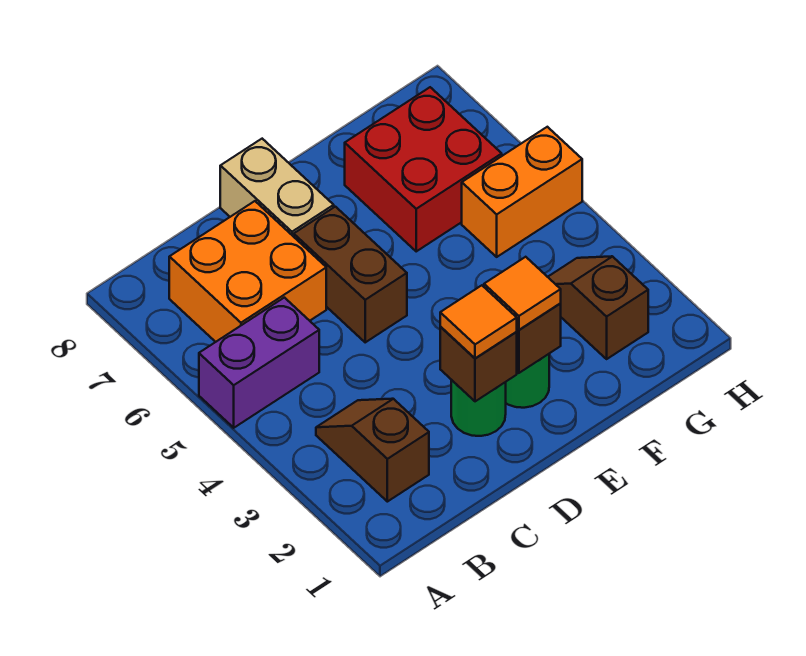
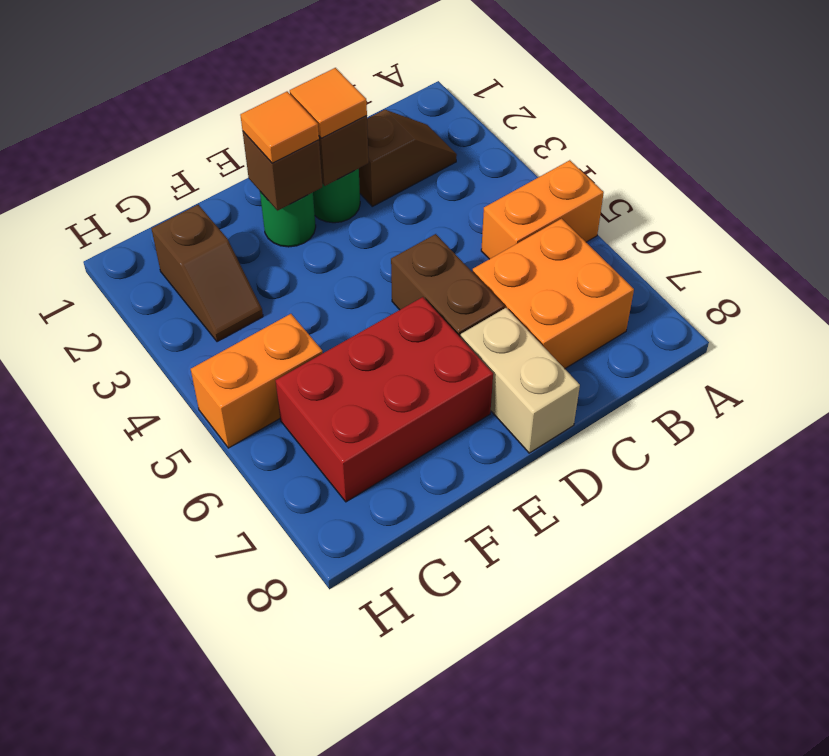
purple 1x2 brick [199,298,319,428] -> orange 1x2 brick [481,160,604,259]
brown 1x2 slope [316,399,429,502] -> brown 1x2 slope turned to [359,110,457,206]
red 2x2 brick [345,87,502,251] -> red 2x3 brick [276,297,493,502]

